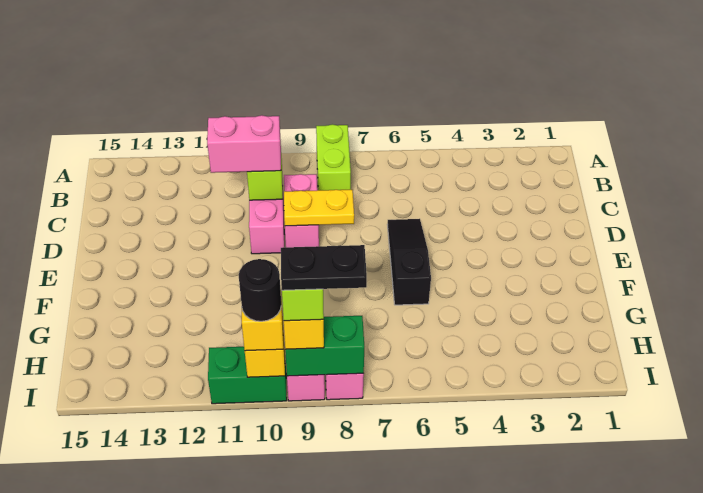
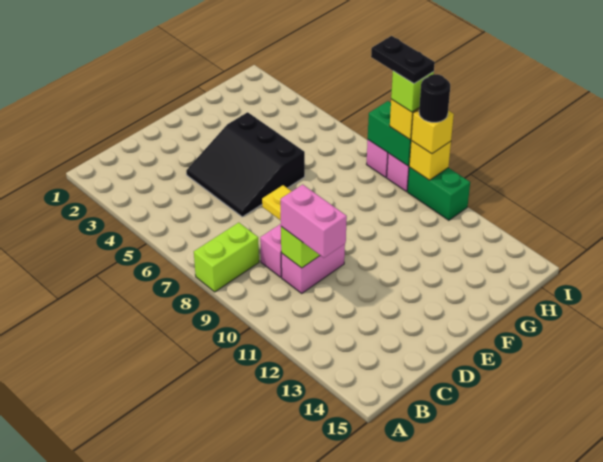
black 1x3 slope [387,219,431,305] -> black 3x3 slope [186,112,305,217]

